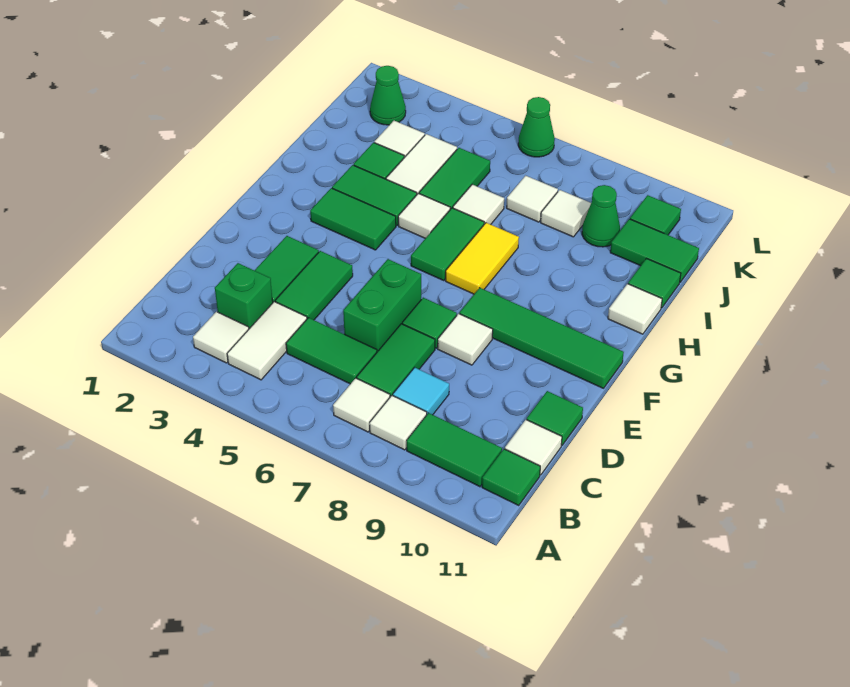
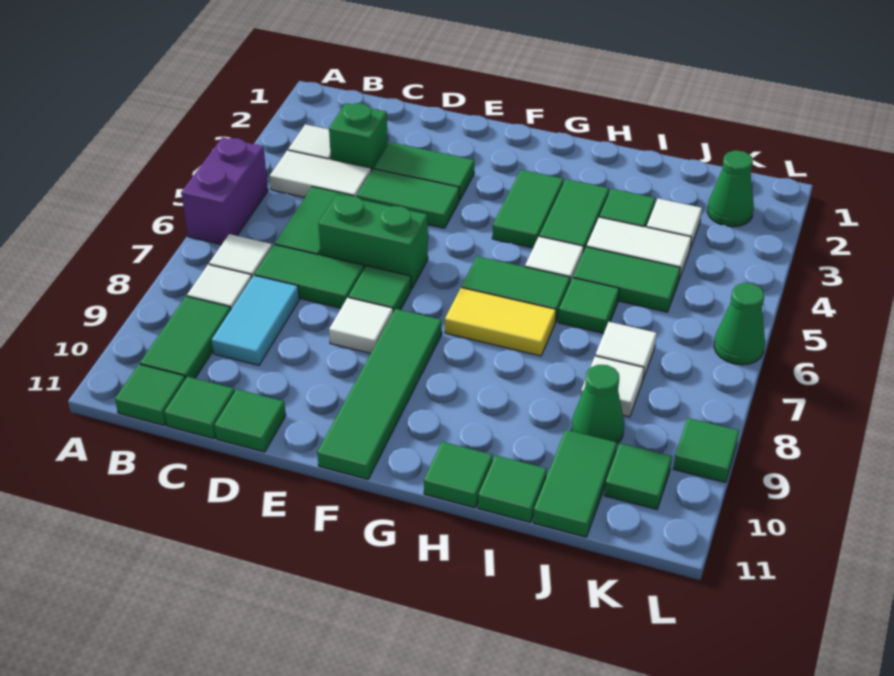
none -> purple 1x2 brick [181,137,268,245]
cyan 1x1 tile [393,367,449,415] -> cyan 1x2 tile [212,275,299,365]
white 1x1 tile [505,420,562,475] -> green 1x1 tile [164,377,235,439]
white 1x1 tile [608,284,662,334] -> green 1x1 tile [424,442,493,508]
white 1x1 tile [453,184,504,224] -> green 1x1 tile [558,278,619,334]
none -> green 1x1 tile [673,418,739,483]

